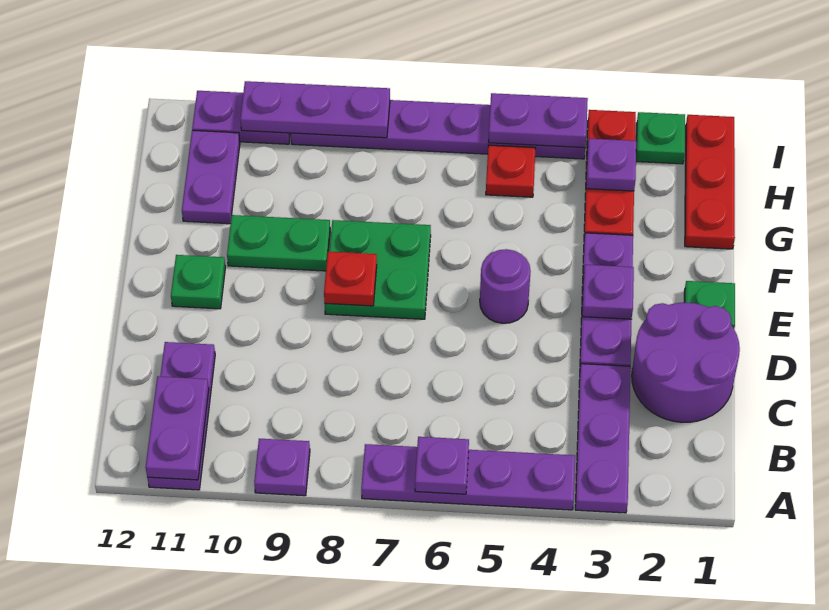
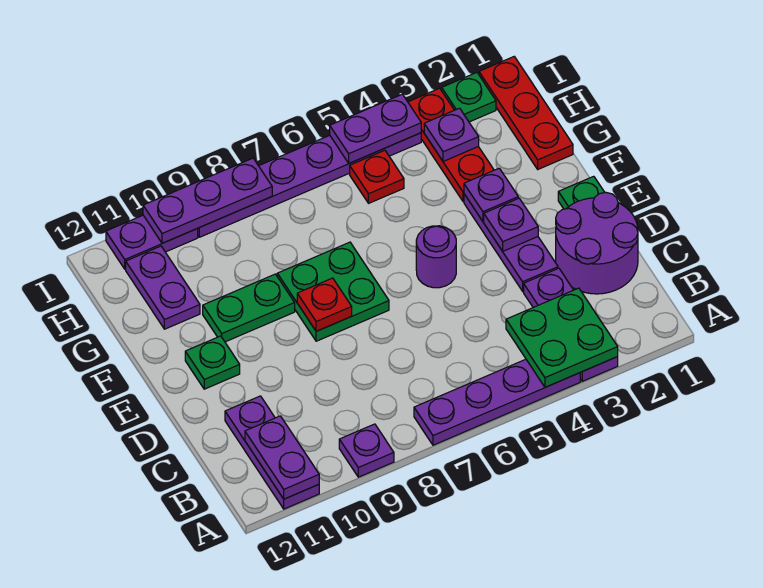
none -> green 2x2 plate [506,288,618,387]
purple 1x1 plate [415,437,469,494] -> purple 1x1 plate moved to [464,168,518,221]

